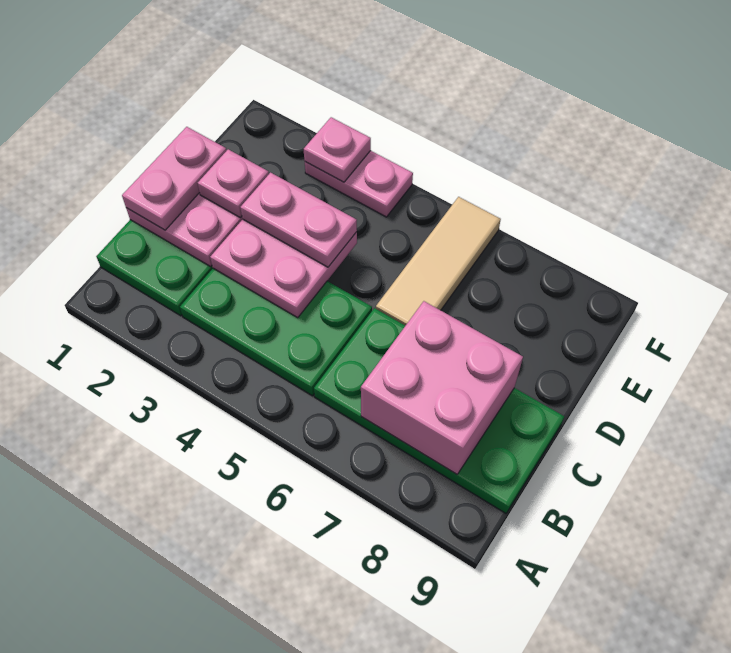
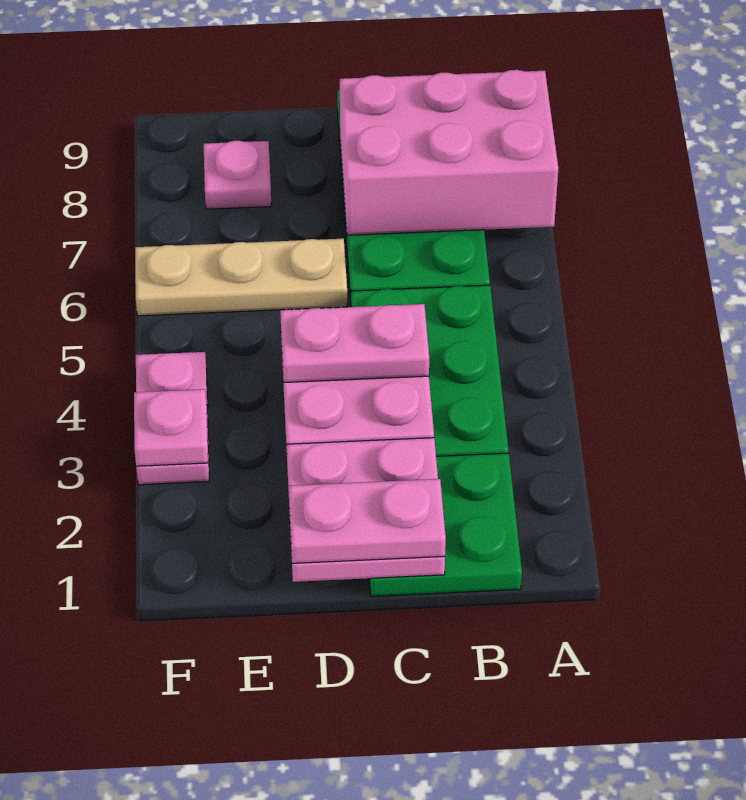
pink 2x2 brick [361,301,523,474] -> pink 2x3 brick [340,70,558,235]
pink 1x1 plate [198,149,269,218] -> pink 1x1 plate moved to [204,141,272,209]
pink 1x2 plate [240,173,357,267] -> pink 1x2 plate turned to [280,304,429,382]
tan 1x3 tile [376,197,501,326] -> tan 1x3 plate [135,239,347,316]

